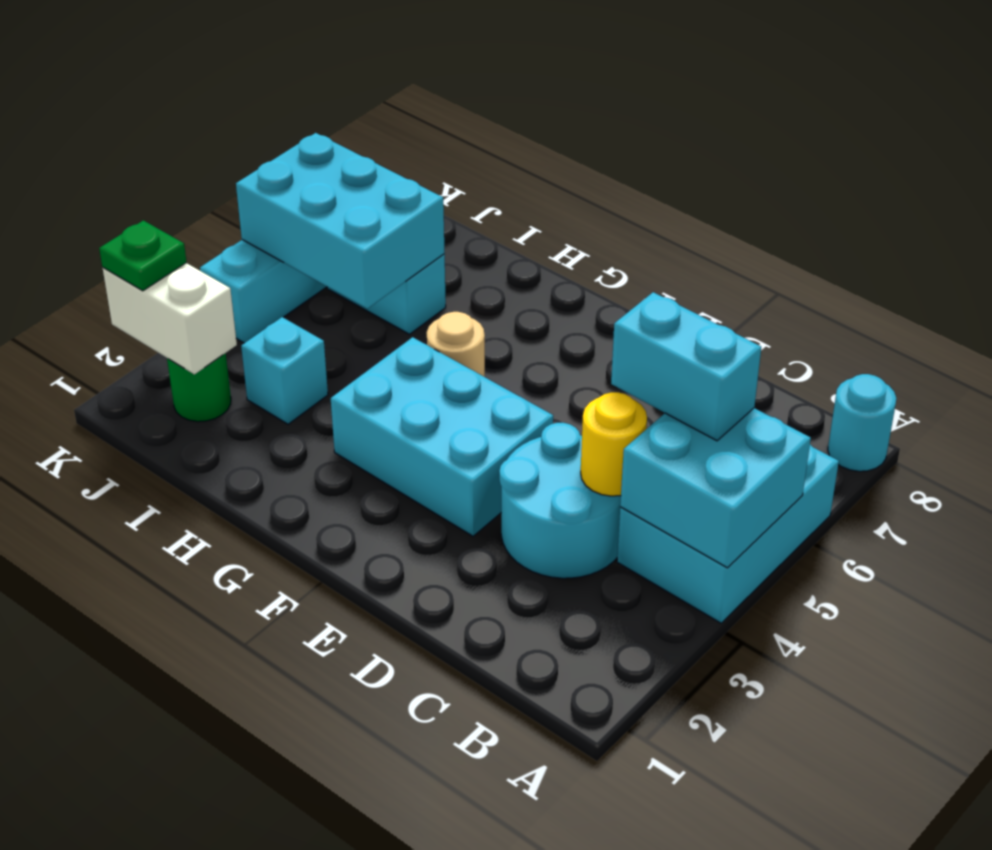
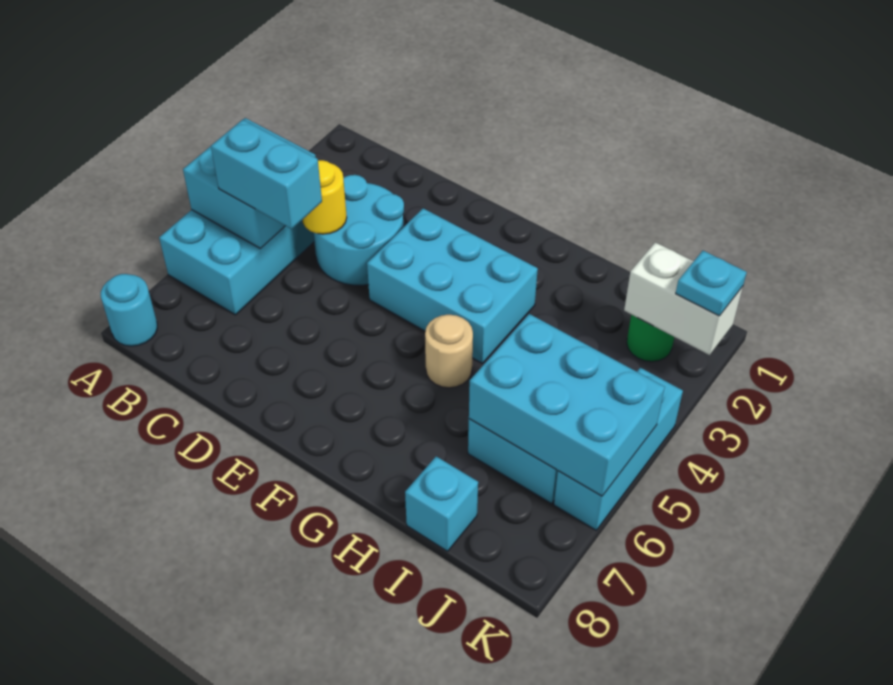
cyan 1x1 brick [241,317,328,424] -> cyan 1x1 brick moved to [405,456,478,551]
green 1x1 plate [99,220,187,291] -> cyan 1x1 plate [676,251,747,316]

